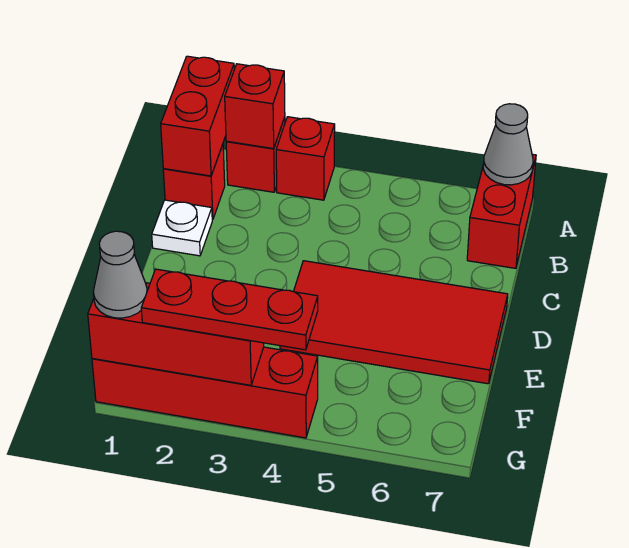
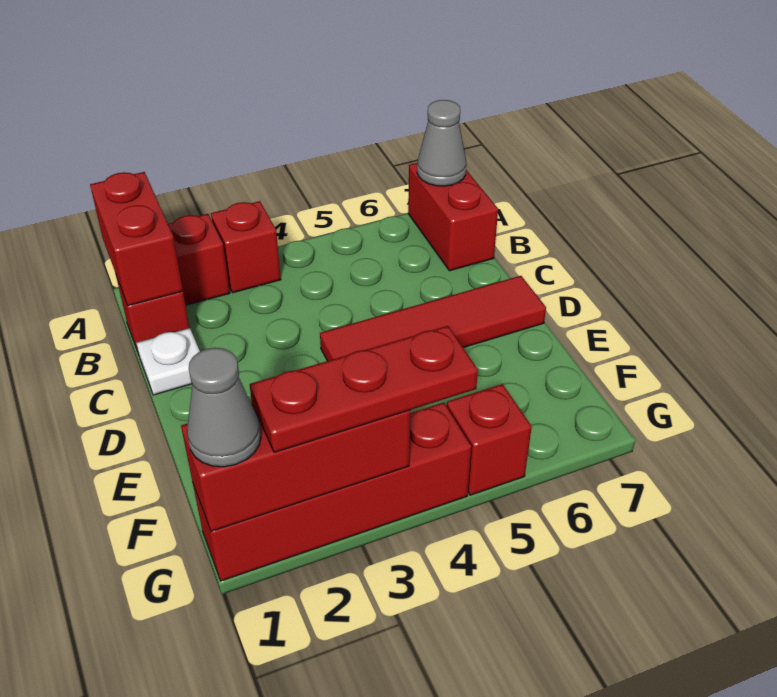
red 1x1 brick [225,64,285,149] -> red 1x1 brick moved to [447,384,532,495]
red 2x4 tile [280,261,508,384] -> red 1x4 tile [320,276,546,361]

